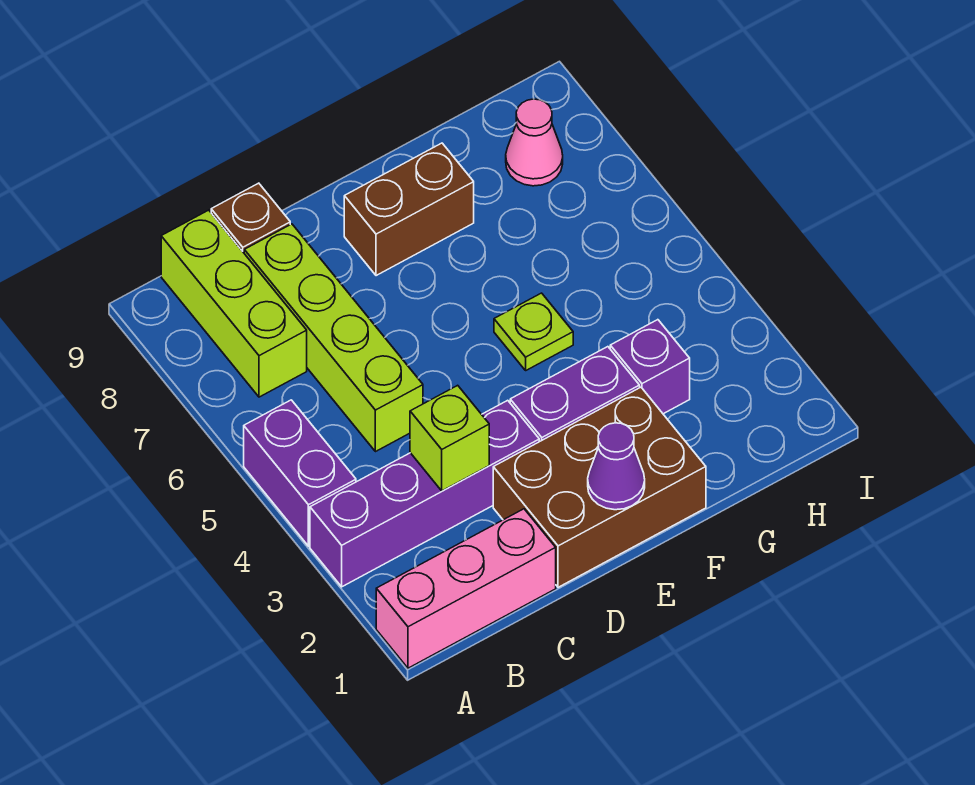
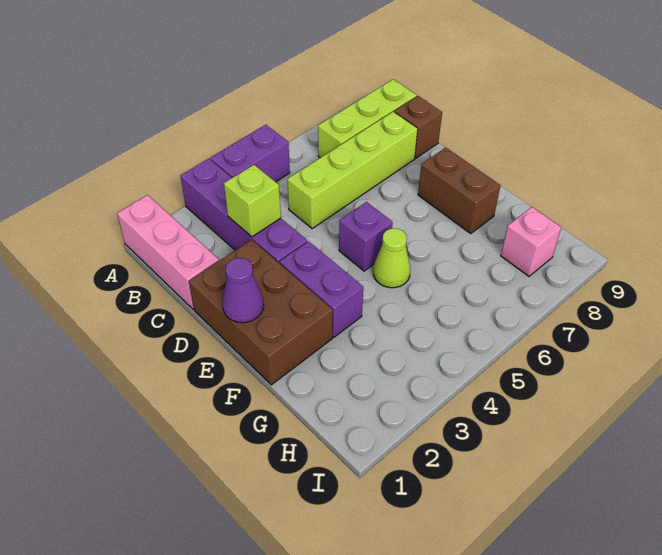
lime 1x1 plate [494,293,573,370] -> lime 1x1 cone [373,228,410,288]
purple 1x1 brick [610,320,690,414] -> purple 1x1 brick moved to [339,202,393,271]
pink 1x1 cone [506,99,563,186] -> pink 1x1 brick [501,207,561,276]

